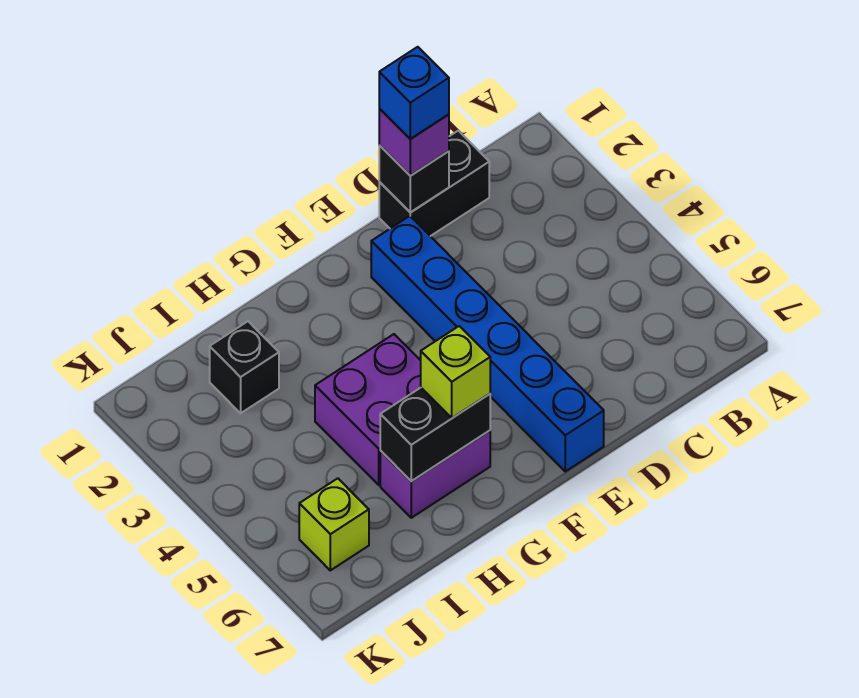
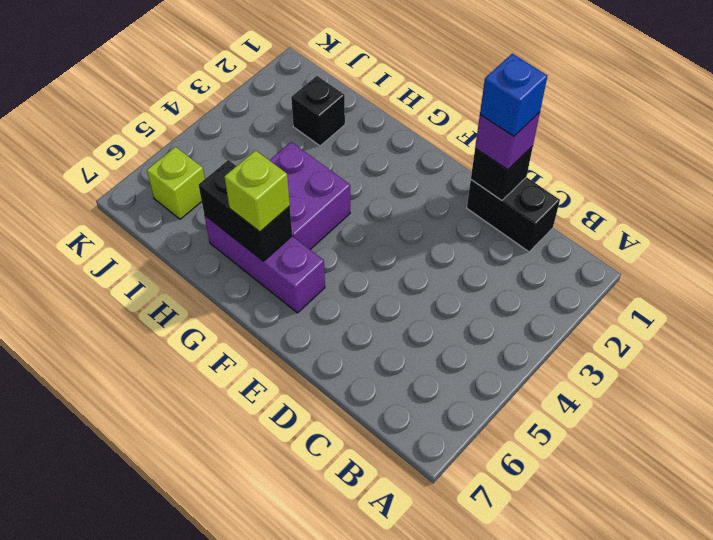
blue 1x6 brick [371,216,604,471] -> none
purple 1x2 brick [380,431,490,518] -> purple 1x3 brick [204,215,325,313]

